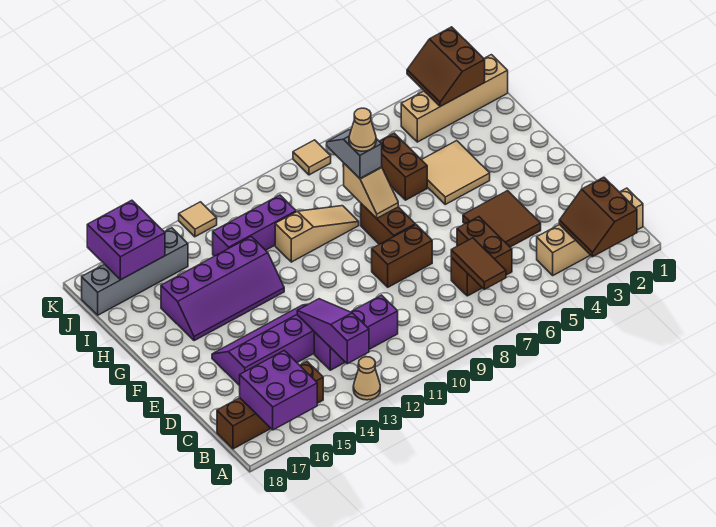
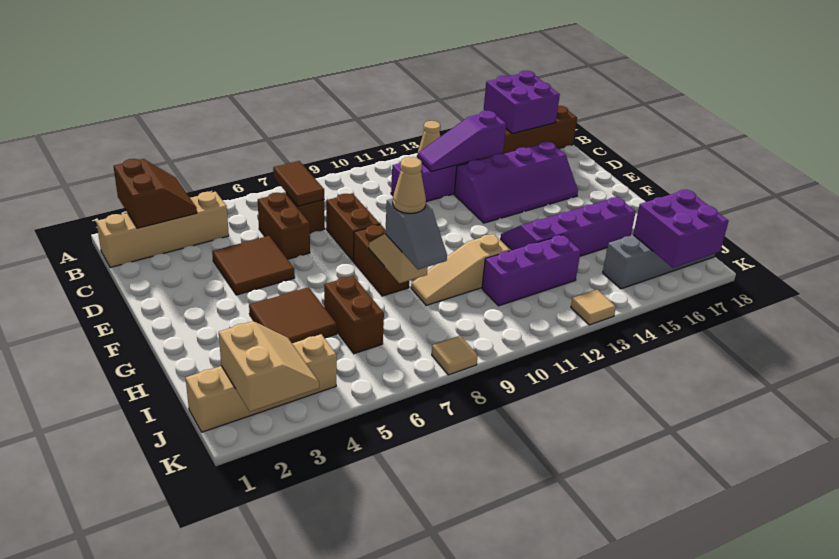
purple 1x3 slope [297,299,369,364] -> purple 1x3 slope turned to [418,111,506,172]
brown 1x2 brick [372,225,432,287] -> brown 1x2 brick turned to [326,193,380,261]
tan 2x2 tile [422,141,490,204] -> brown 2x2 tile [249,287,337,343]
brown 2x2 slope [407,27,485,107] -> tan 2x2 slope [219,321,319,412]

